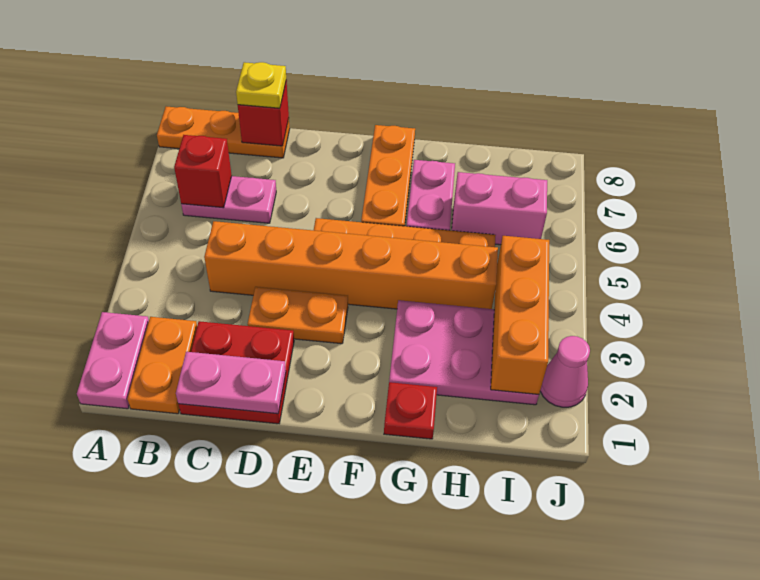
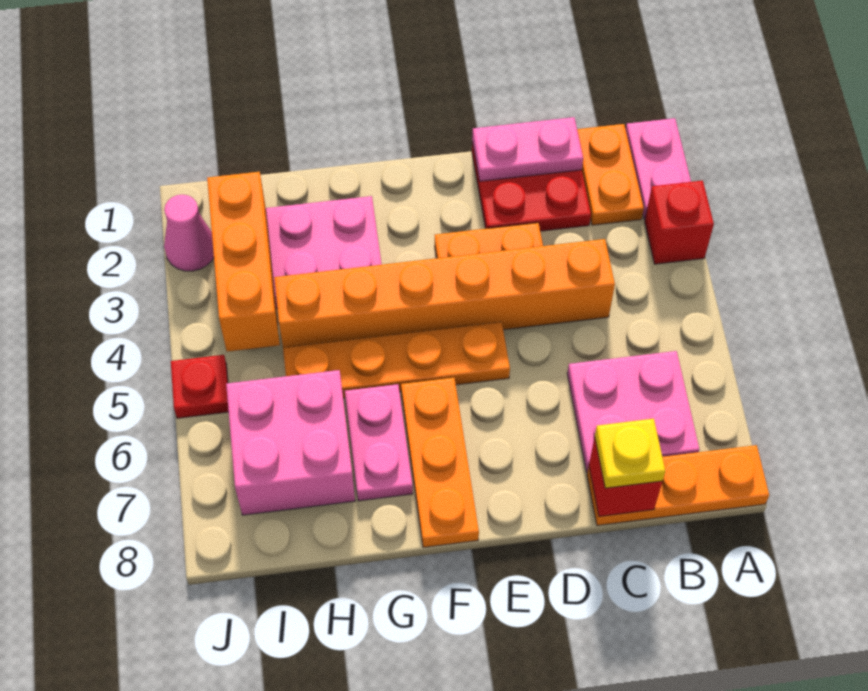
pink 1x2 plate [181,176,276,223] -> pink 2x2 plate [567,351,699,472]
red 1x1 brick [174,135,232,208] -> red 1x1 brick moved to [645,181,714,264]
red 1x1 plate [384,382,437,439] -> red 1x1 plate moved to [171,355,229,418]
pink 1x2 brick [452,172,547,245] -> pink 2x2 brick [226,370,355,515]

